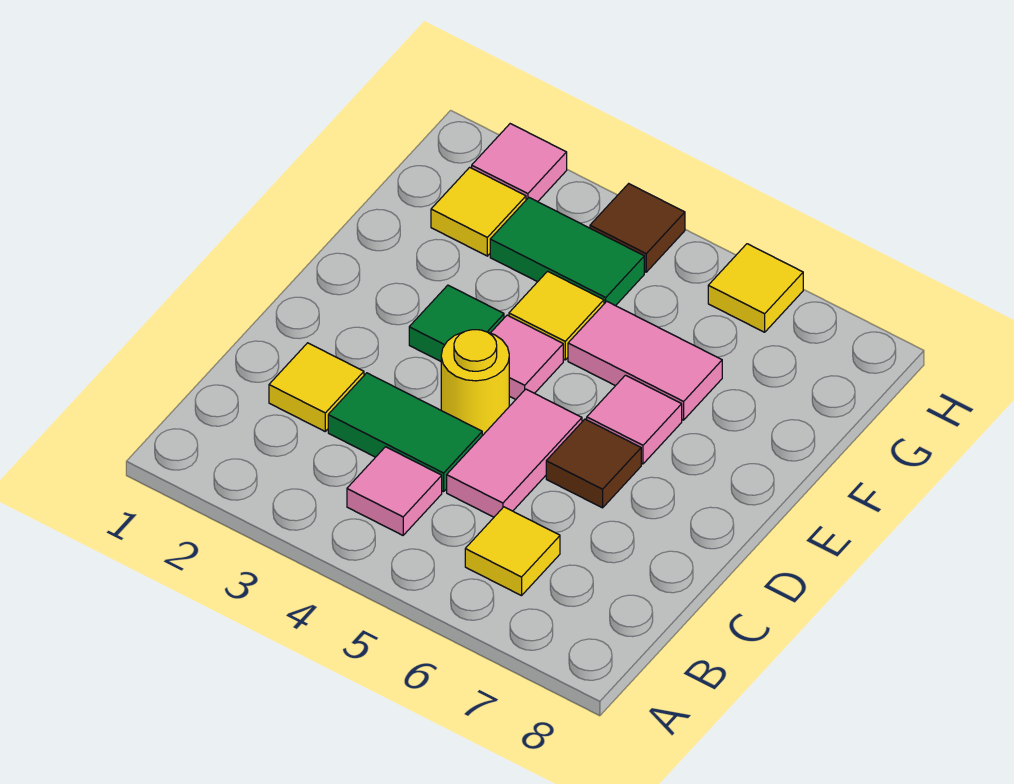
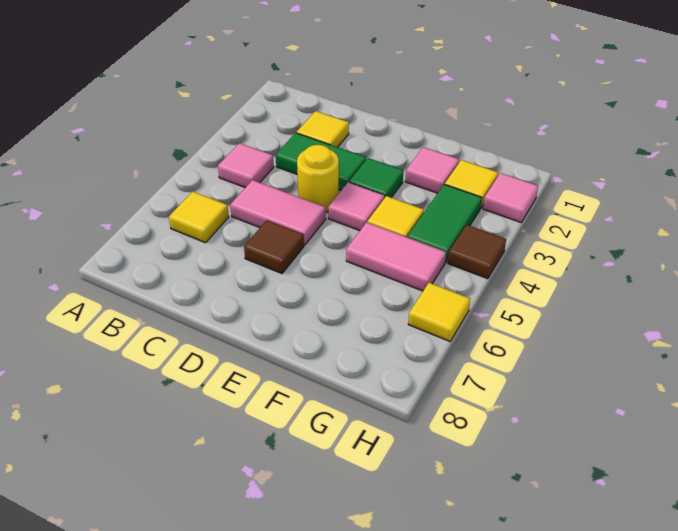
green 1x2 tile [328,373,482,492] -> green 1x2 tile turned to [276,133,366,190]
pink 1x1 tile [587,375,682,464] -> pink 1x1 tile moved to [405,147,459,193]
pink 1x2 tile [568,301,722,420] -> pink 1x2 tile turned to [346,222,446,291]

